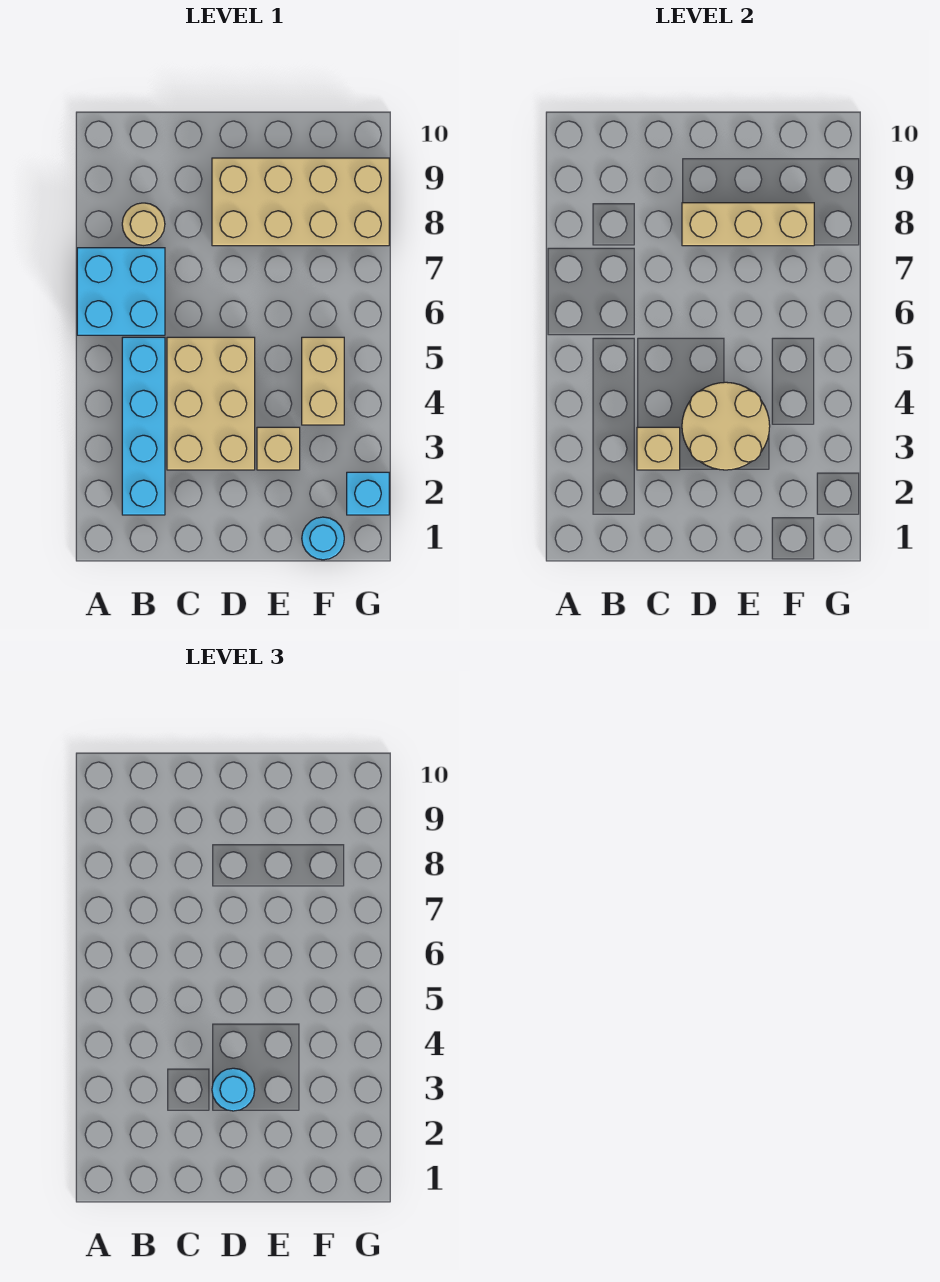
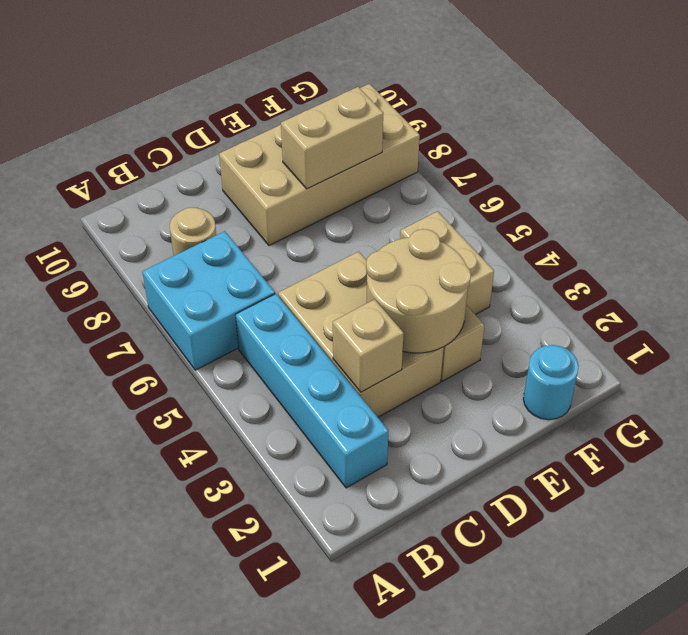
cyan 1x1 round brick [212,1068,255,1111] -> none
tan 1x3 brick [682,203,814,246] -> tan 1x2 brick [281,87,383,189]
cyan 1x1 brick [347,472,389,515] -> none

